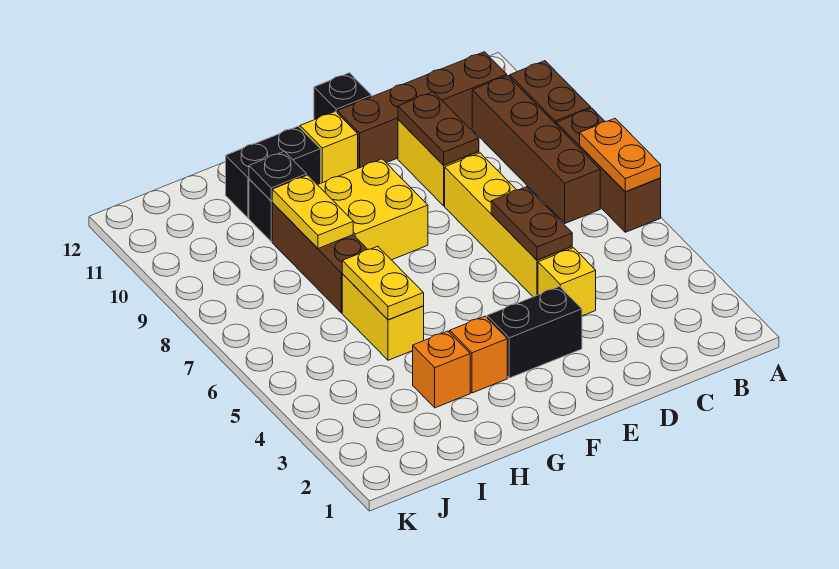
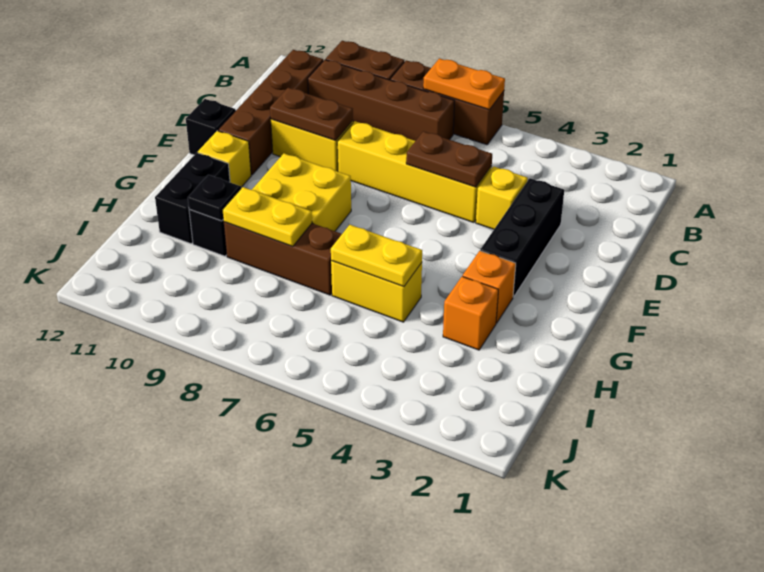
black 1x2 brick [487,286,582,378] -> black 1x3 brick [480,178,564,297]

